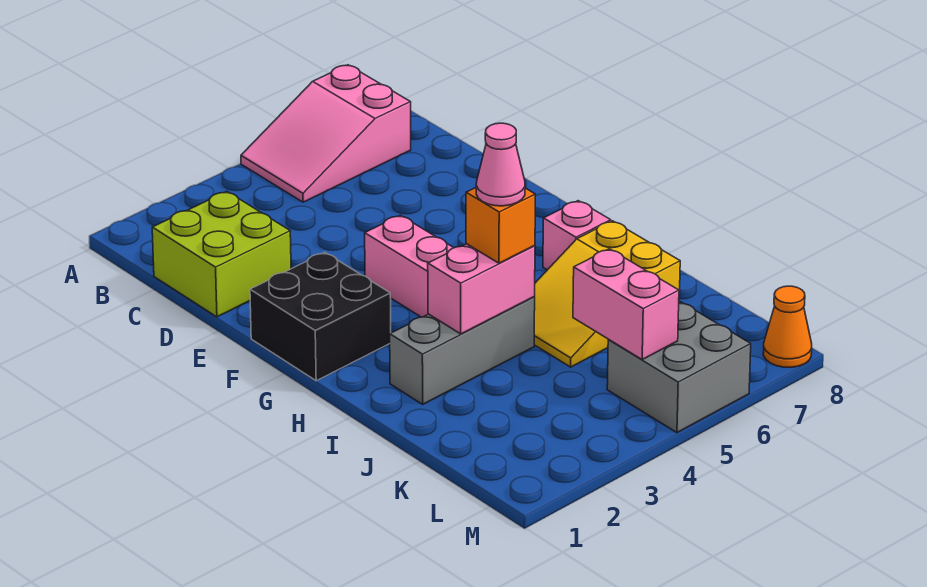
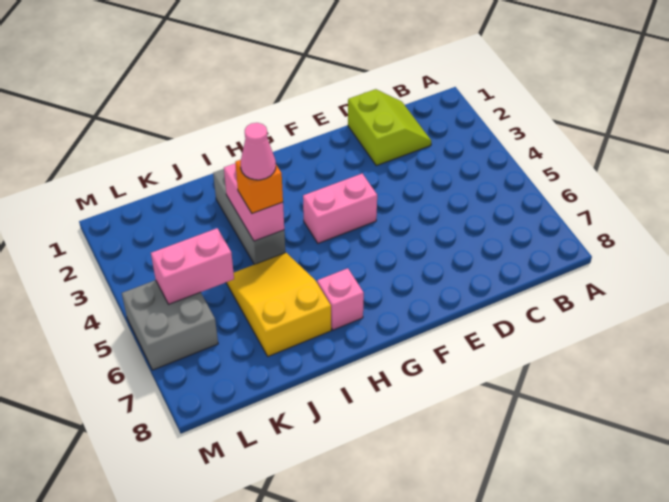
pink 2x3 slope [241,65,411,202] -> none
lime 2x2 brick [152,191,291,317] -> lime 2x2 slope [348,89,431,166]
black 2x2 brick [250,252,391,381] -> none
orange 1x1 cone [763,286,812,367] -> none

